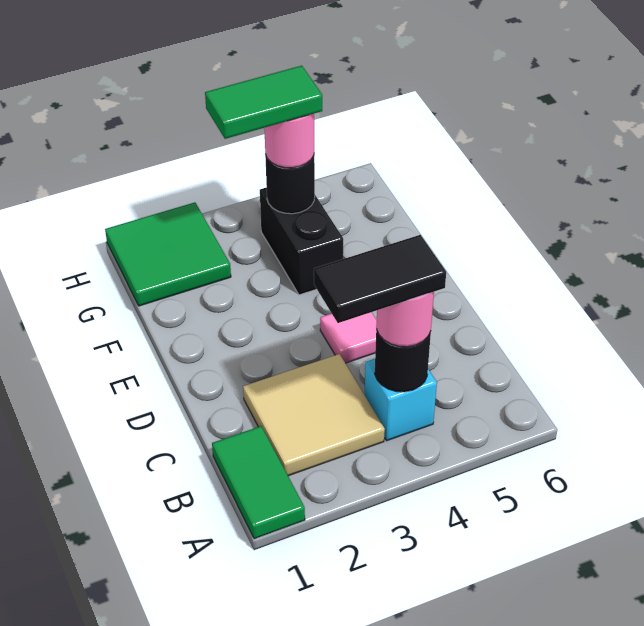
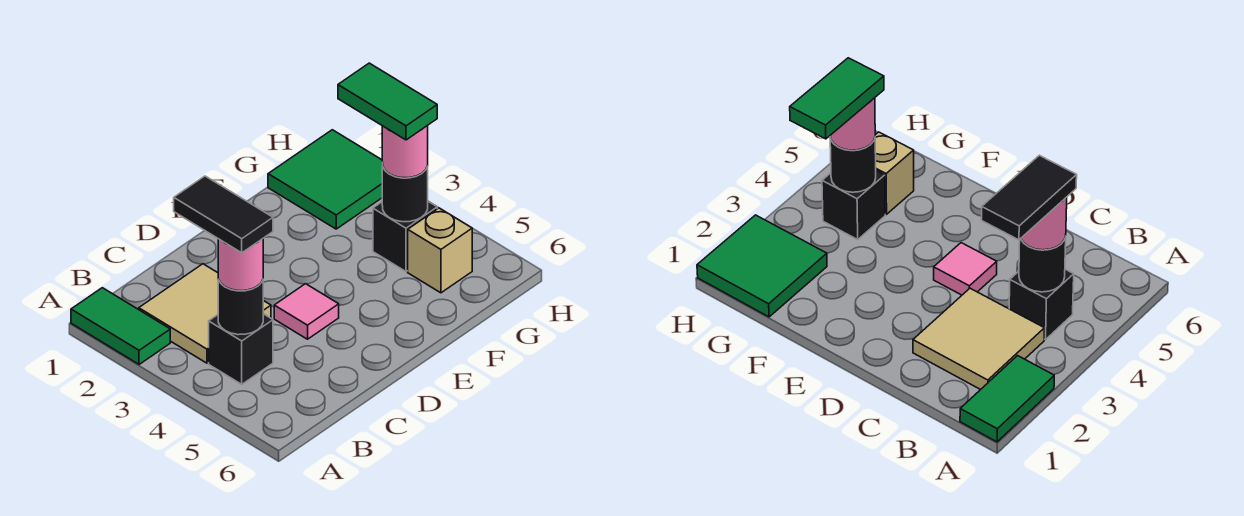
green 1x2 tile [212,426,305,539] -> green 1x2 tile turned to [71,288,170,364]
cyan 1x1 brick [365,359,437,441] -> black 1x1 brick [209,314,273,384]
black 1x2 brick [260,187,343,295] -> black 1x1 brick [373,201,437,271]
none -> tan 1x1 brick [408,208,472,293]

